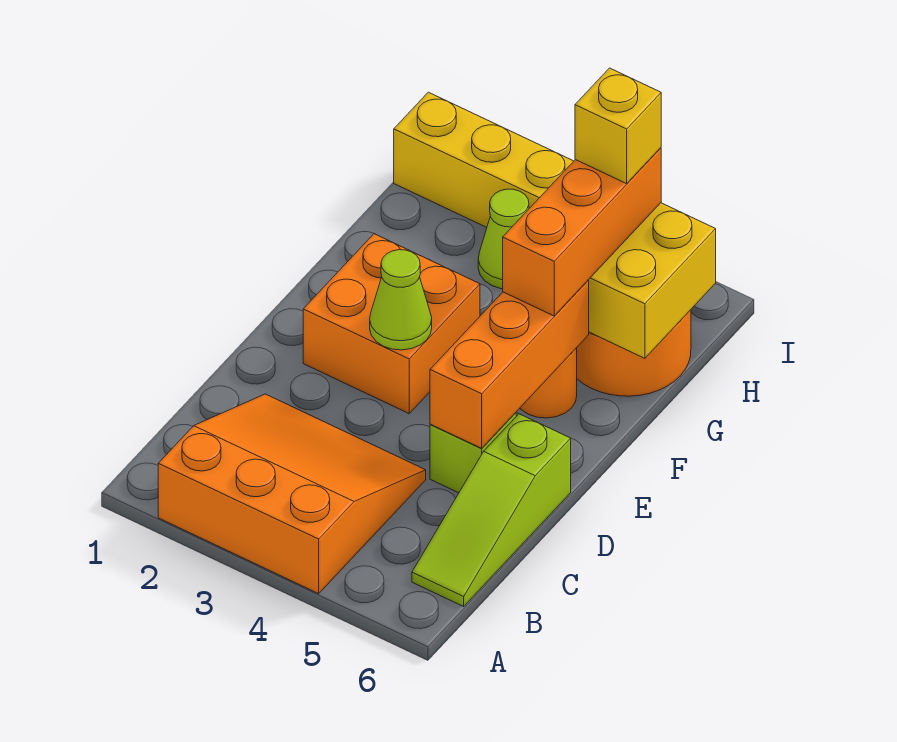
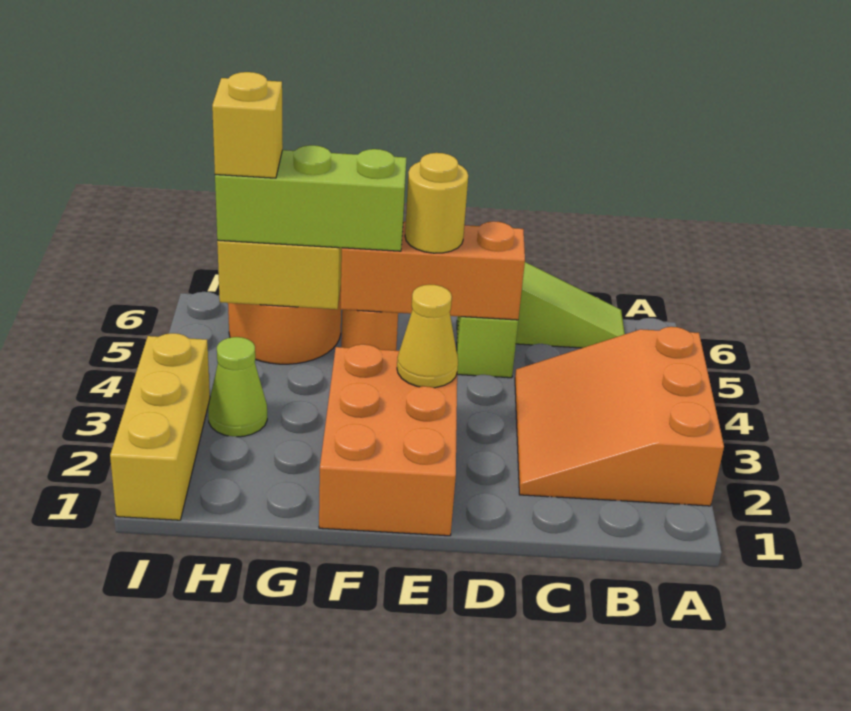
orange 2x2 brick [303,234,480,413] -> orange 2x3 brick [319,344,458,536]
lime 1x1 cone [370,250,432,350] -> yellow 1x1 cone [397,284,458,388]
none -> yellow 1x1 round brick [405,153,468,253]
orange 1x3 brick [503,148,661,316] -> lime 1x3 brick [215,145,406,251]

